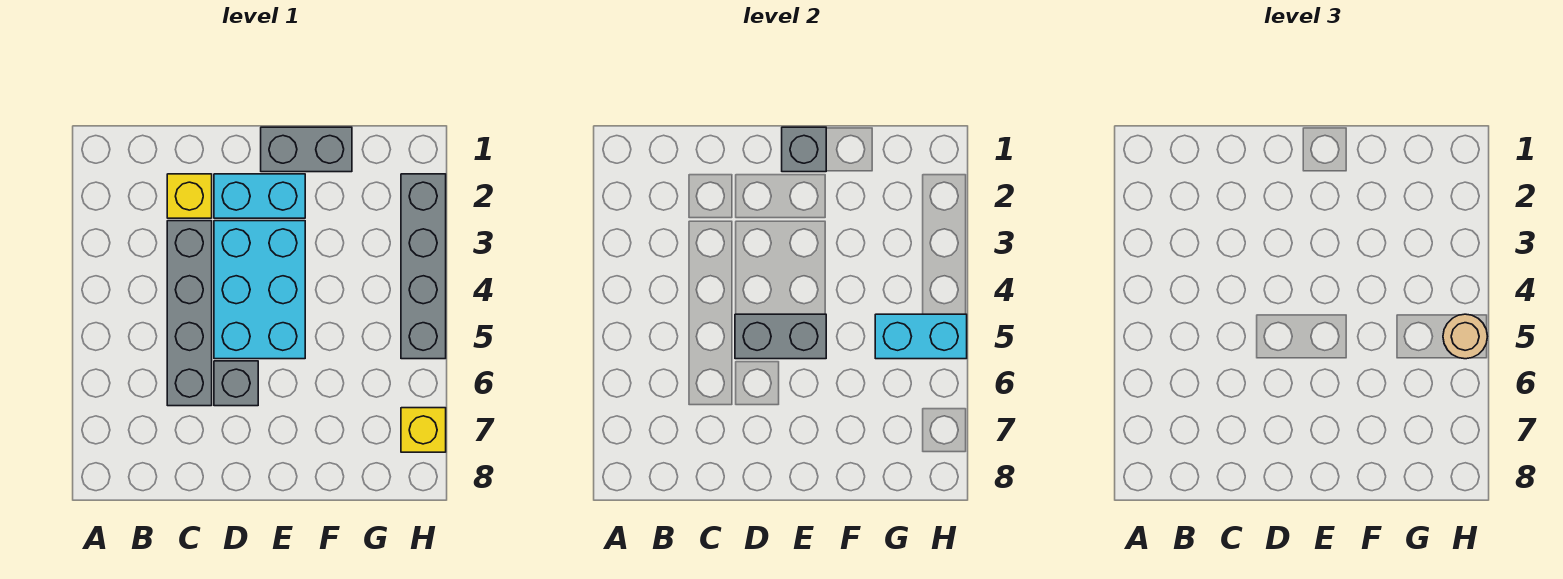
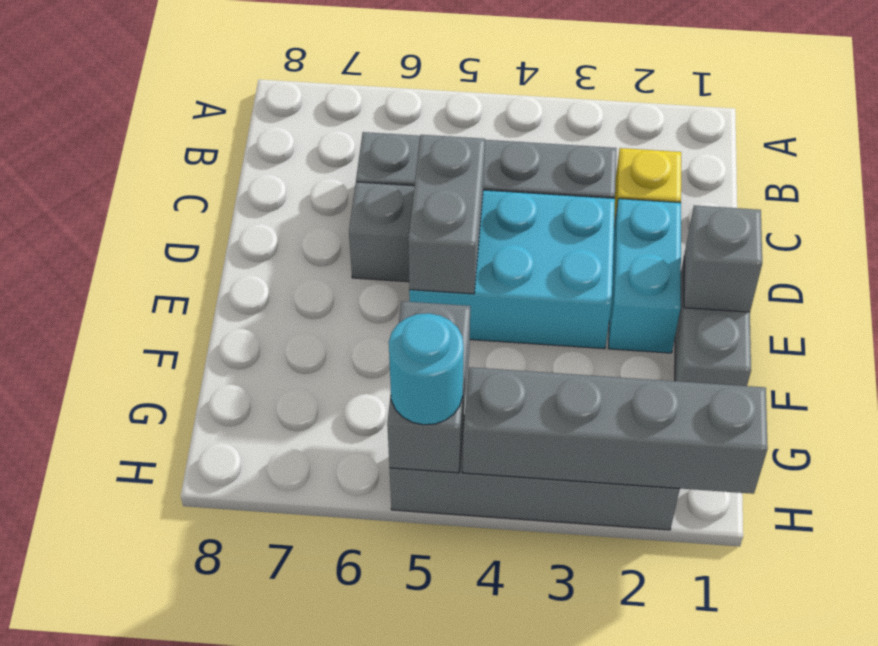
cyan 1x2 brick [875,314,967,359] -> grey 1x2 brick [387,301,470,473]
none -> grey 1x4 brick [463,367,768,494]
tan 1x1 round brick [1443,314,1487,359] -> cyan 1x1 round brick [389,313,464,425]
yellow 1x1 brick [401,408,446,452] -> none

